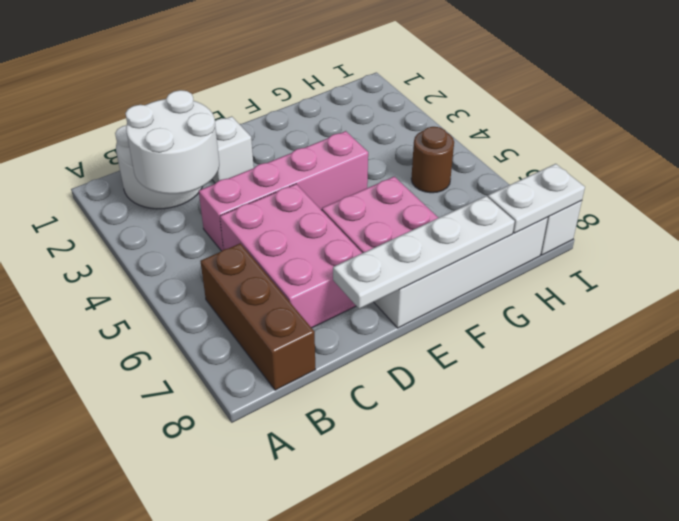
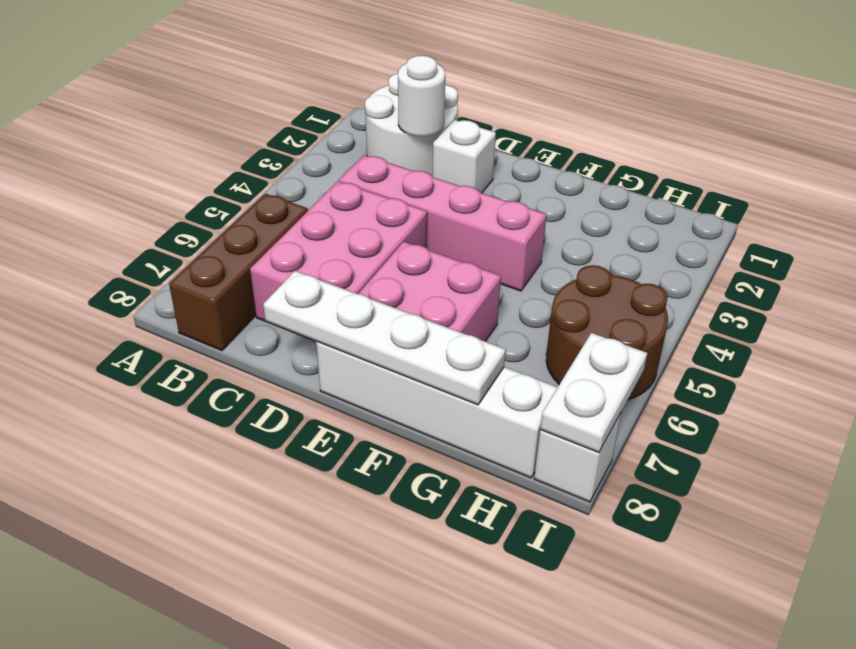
white 2x2 round brick [125,90,219,194] -> white 1x1 round brick [398,56,445,137]
brown 1x1 round brick [411,127,454,193] -> brown 2x2 round brick [546,265,668,400]
white 1x2 plate [488,164,585,233] -> white 1x2 plate turned to [540,333,647,452]

